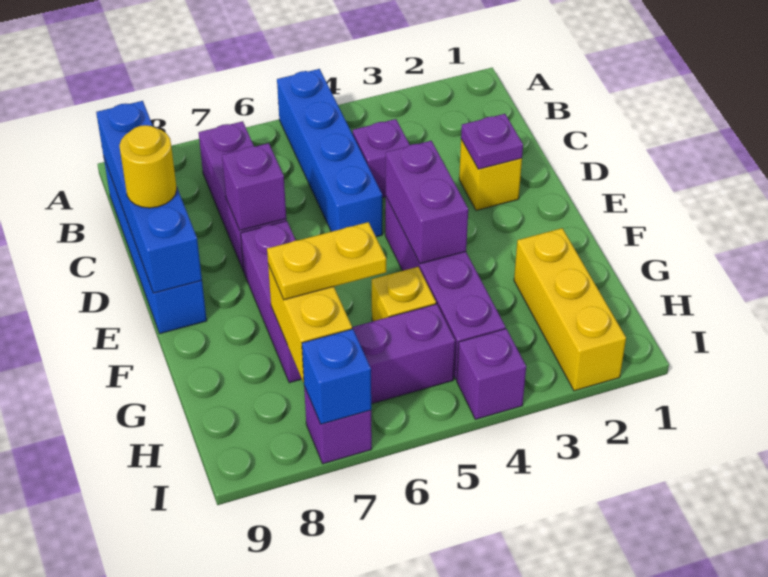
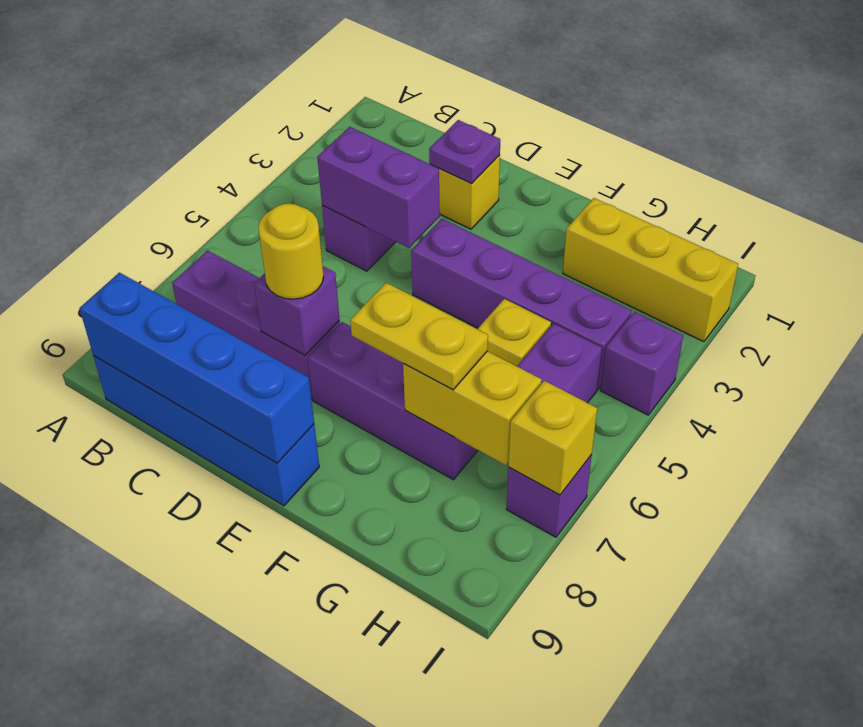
blue 1x4 brick [277,69,382,237] -> none
yellow 1x1 round brick [119,125,177,208] -> yellow 1x1 round brick moved to [258,203,324,299]
purple 1x2 brick [386,141,468,264] -> purple 1x2 brick moved to [317,127,440,248]
yellow 1x2 plate [267,222,386,300] -> yellow 1x2 plate turned to [350,283,488,390]
blue 1x1 brick [302,329,371,424] -> yellow 1x1 brick [509,381,597,495]

